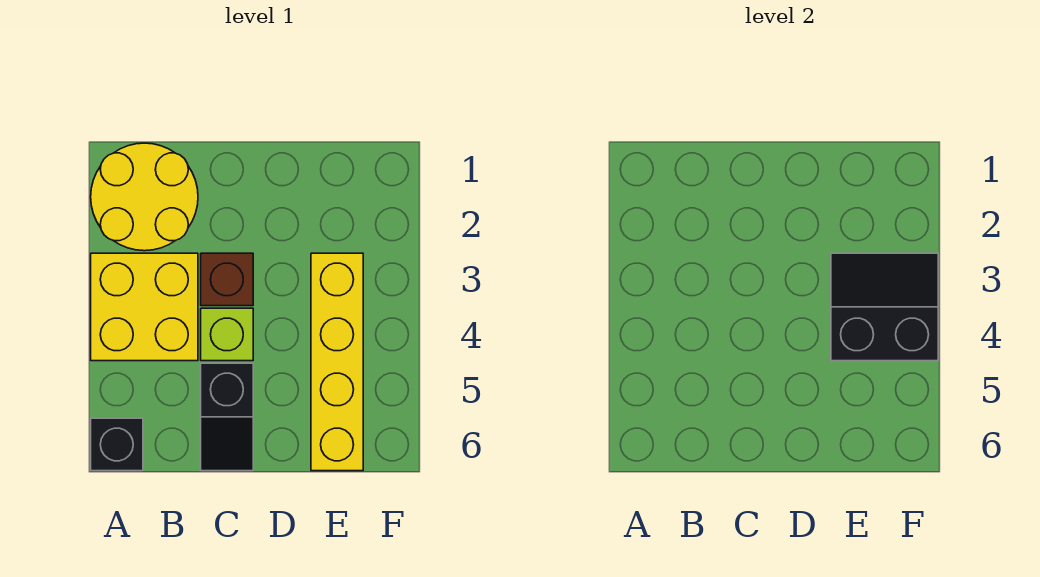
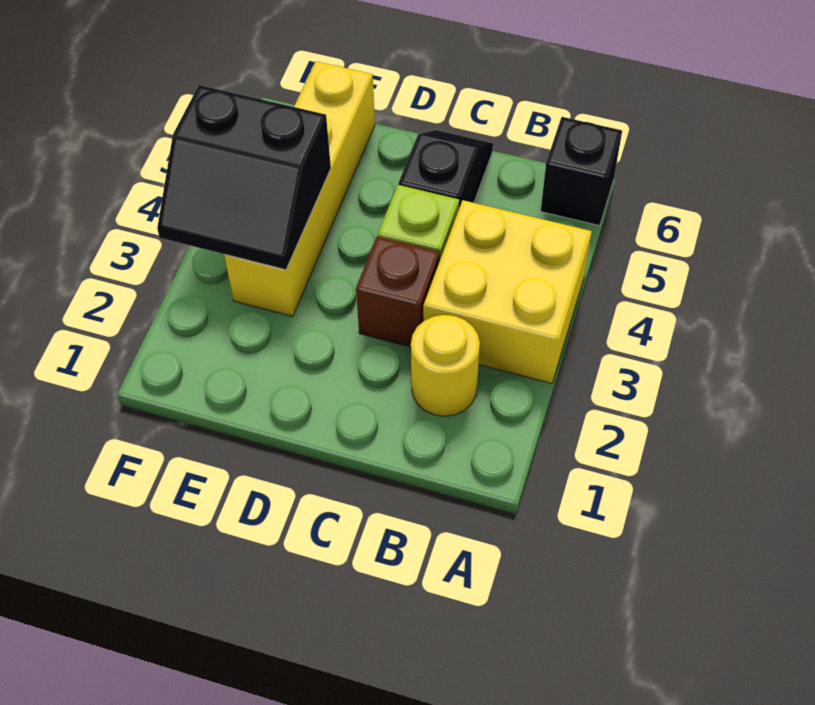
yellow 2x2 round brick [91,143,198,251] -> yellow 1x1 round brick [411,315,480,416]

